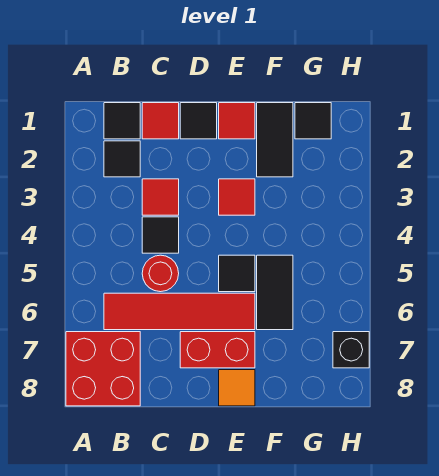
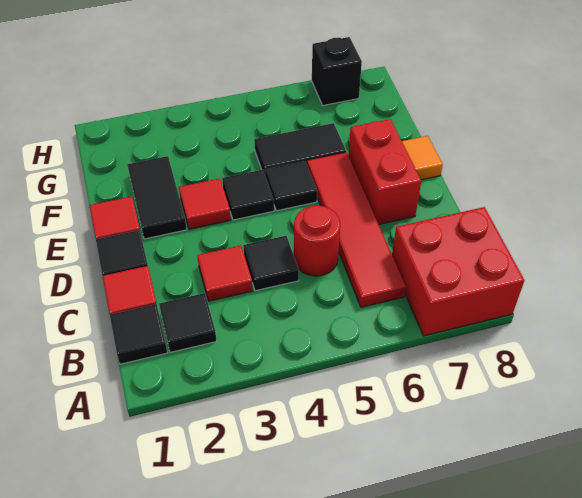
black 1x2 tile [257,103,293,177] -> black 1x2 tile turned to [127,156,187,239]
black 1x1 tile [295,103,331,139] -> black 1x1 tile moved to [222,170,274,220]

